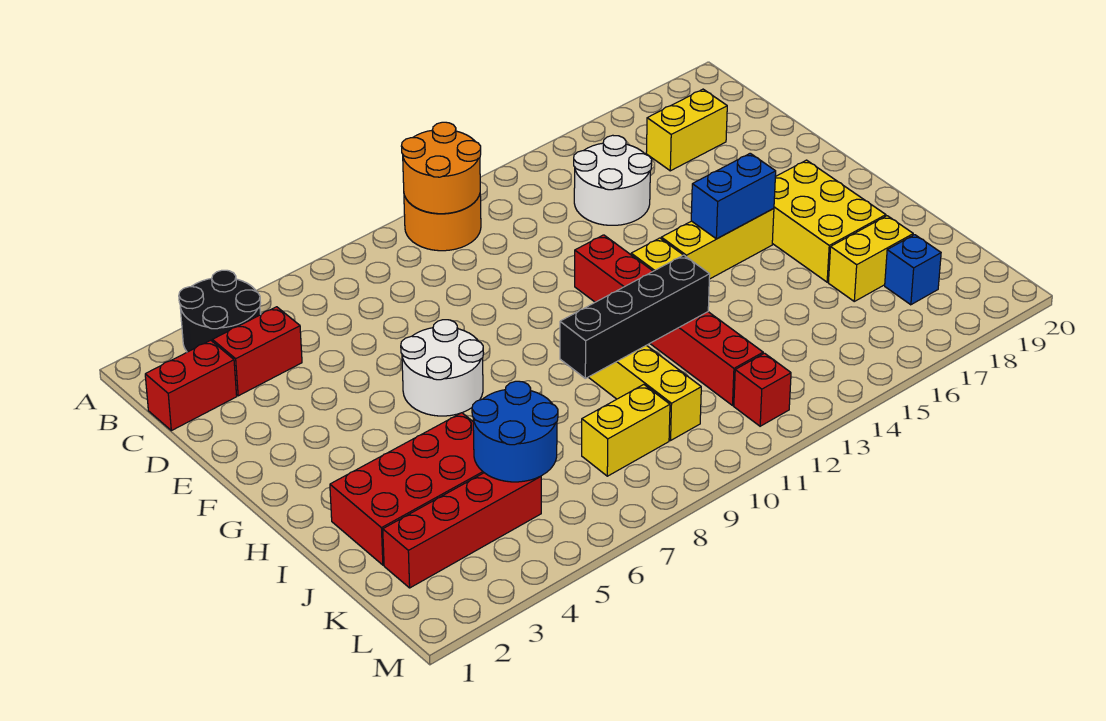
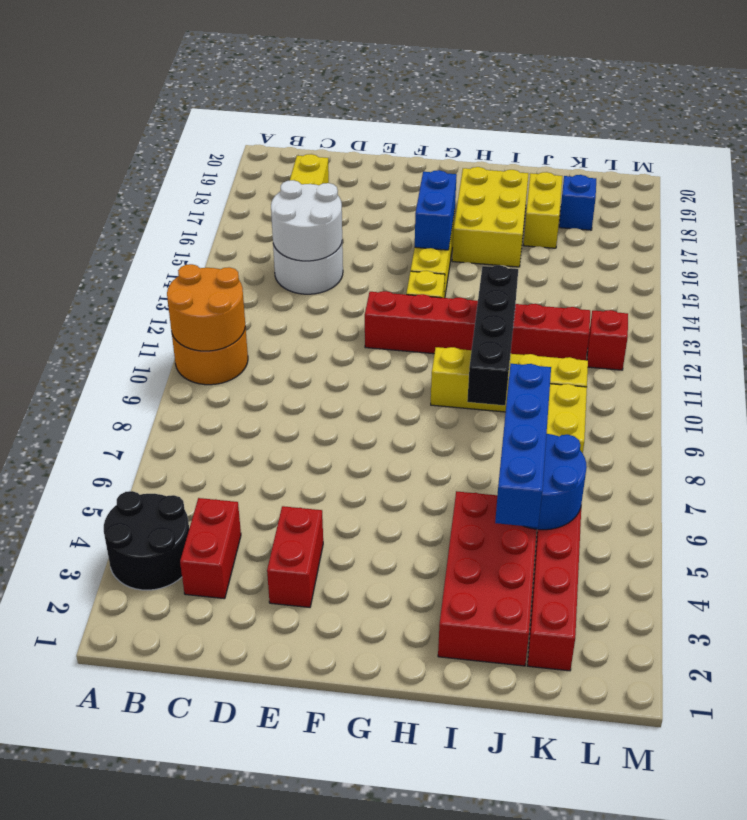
red 1x2 brick [145,340,237,431] -> red 1x2 brick moved to [267,506,323,607]
white 2x2 round brick [401,320,483,416] -> white 2x2 round brick moved to [271,180,342,261]
yellow 2x3 brick [772,160,886,282] -> yellow 2x3 brick turned to [452,167,528,267]
none -> blue 1x4 brick [495,364,551,527]

